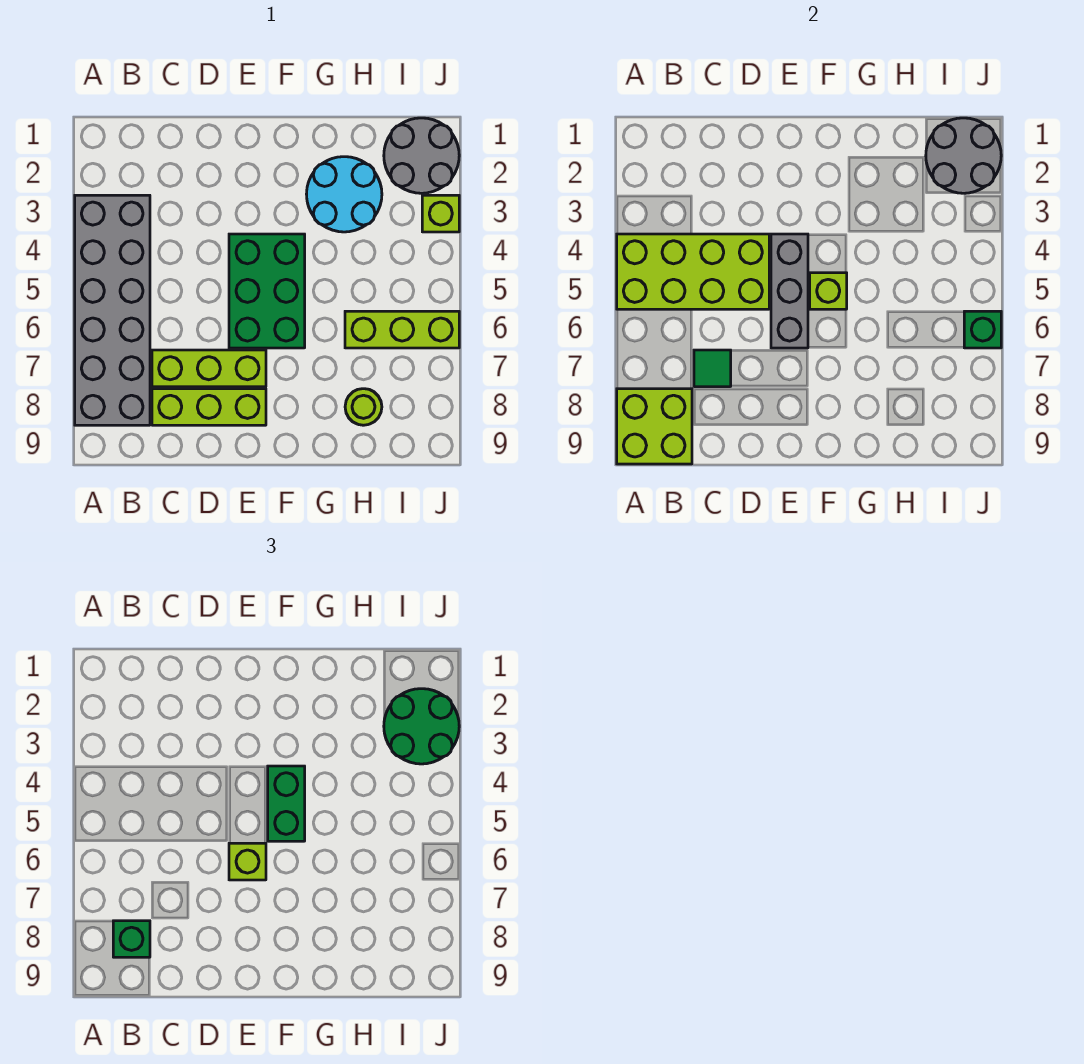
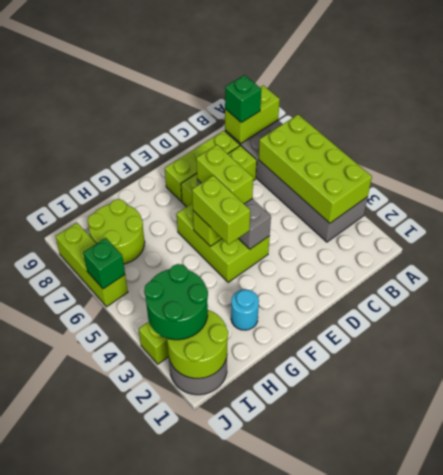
lime 2x4 brick [617,234,769,309] -> lime 2x4 brick turned to [259,115,372,223]
lime 2x2 brick [617,389,692,464] -> lime 1x2 brick [225,85,280,144]
green 1x1 tile [694,350,731,387] -> none
green 2x3 brick [229,234,305,348] -> lime 2x3 brick [177,203,270,282]
lime 1x1 brick [229,843,266,880] -> lime 1x2 brick [196,145,253,204]
green 1x2 brick [268,766,305,841] -> lime 1x2 brick [192,175,250,245]
cyan 2x2 round brick [307,157,382,232] -> cyan 1x1 round brick [231,289,259,330]
lime 1x3 brick [345,311,459,348] -> lime 1x3 brick turned to [56,223,128,307]
lime 1x1 round brick [345,389,382,425] -> lime 2x2 round brick [88,199,145,264]
grey 2x2 round brick [926,118,1001,193] -> lime 2x2 round brick [167,310,228,378]

